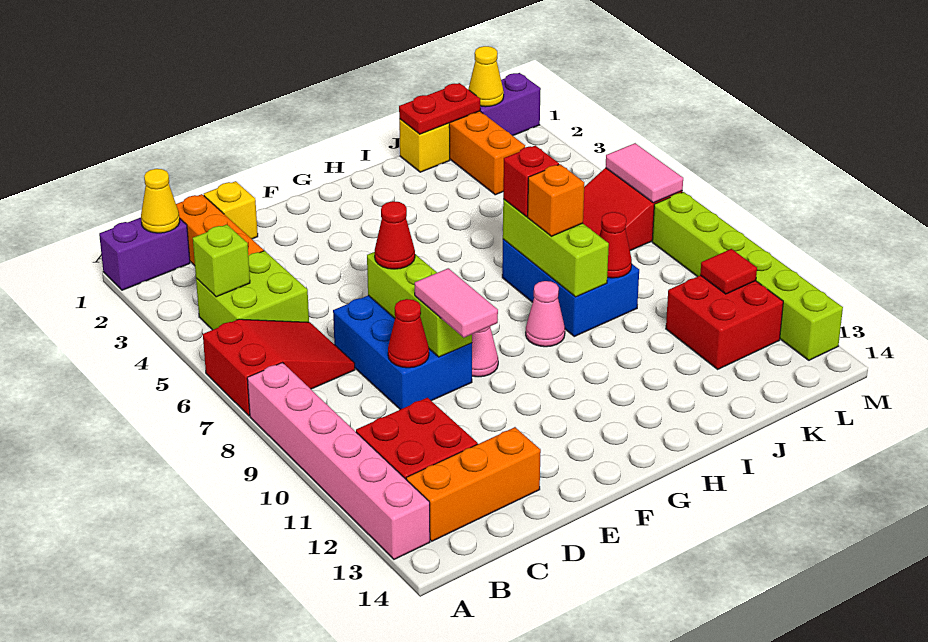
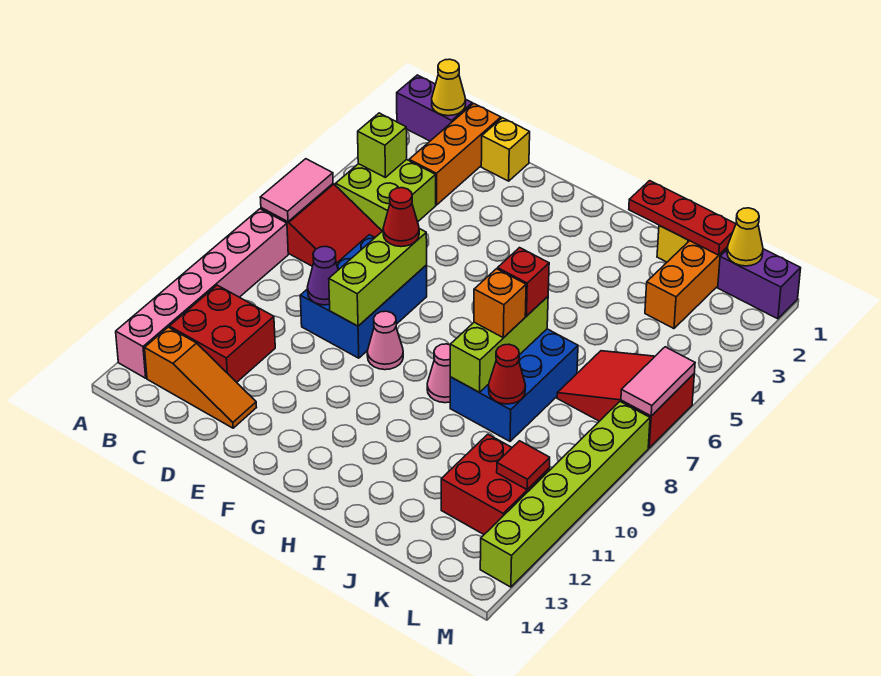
orange 1x3 brick [406,427,541,541] -> orange 1x3 slope [145,327,256,428]
red 1x1 cone [388,299,429,368] -> purple 1x1 cone [308,246,338,305]
pink 1x2 tile [415,268,498,338] -> pink 1x2 tile moved to [260,159,333,222]
red 1x2 plate [399,83,480,134] -> red 1x3 plate [629,181,736,255]

